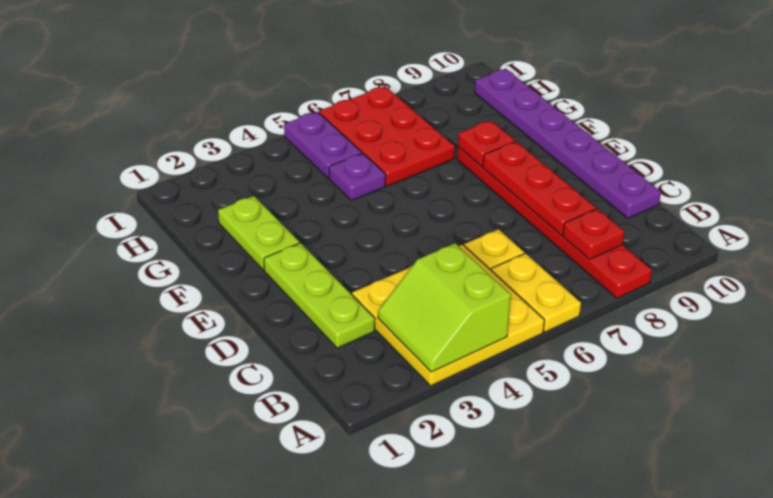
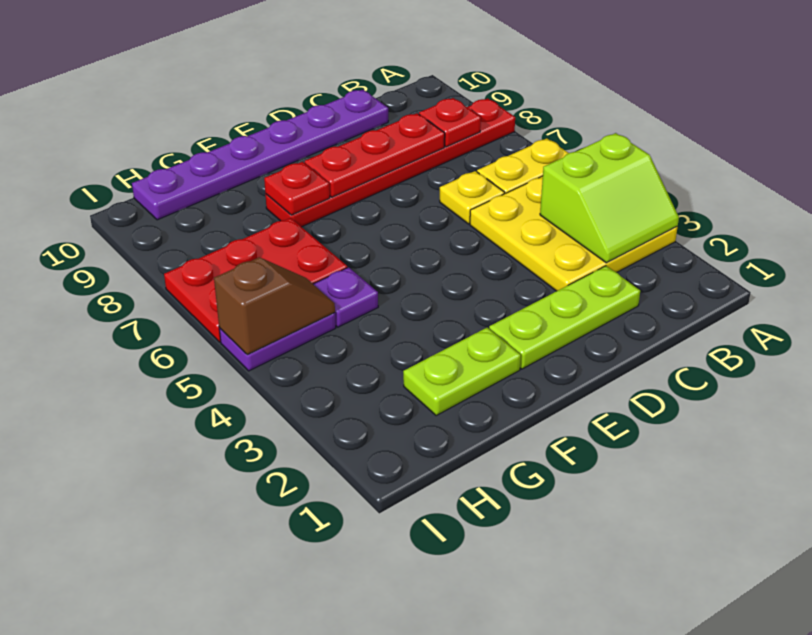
none -> brown 1x2 slope [214,257,335,355]

